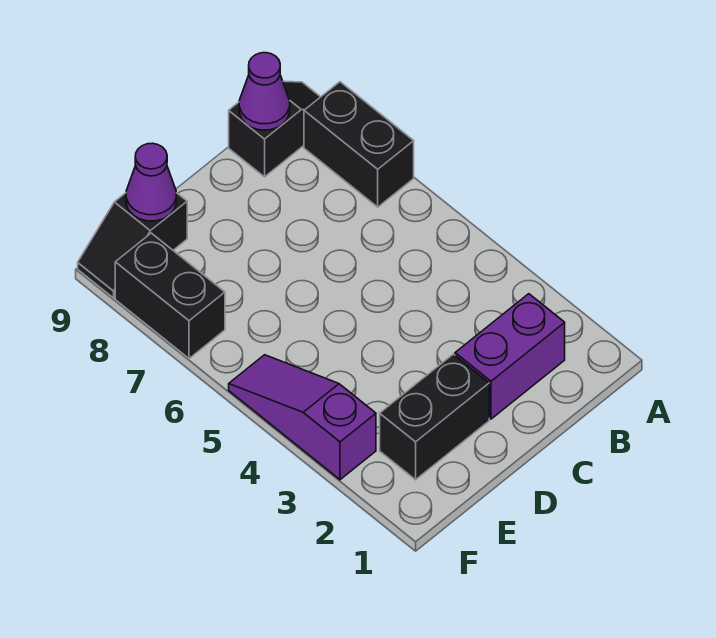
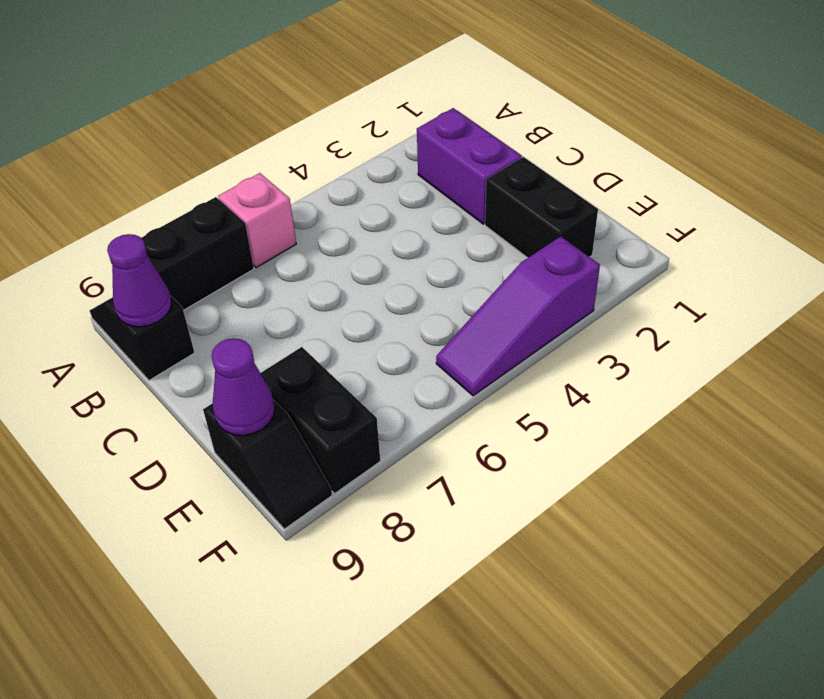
none -> pink 1x1 brick [218,173,296,268]
black 1x2 brick [115,233,225,358] -> black 1x2 brick turned to [261,347,380,493]

